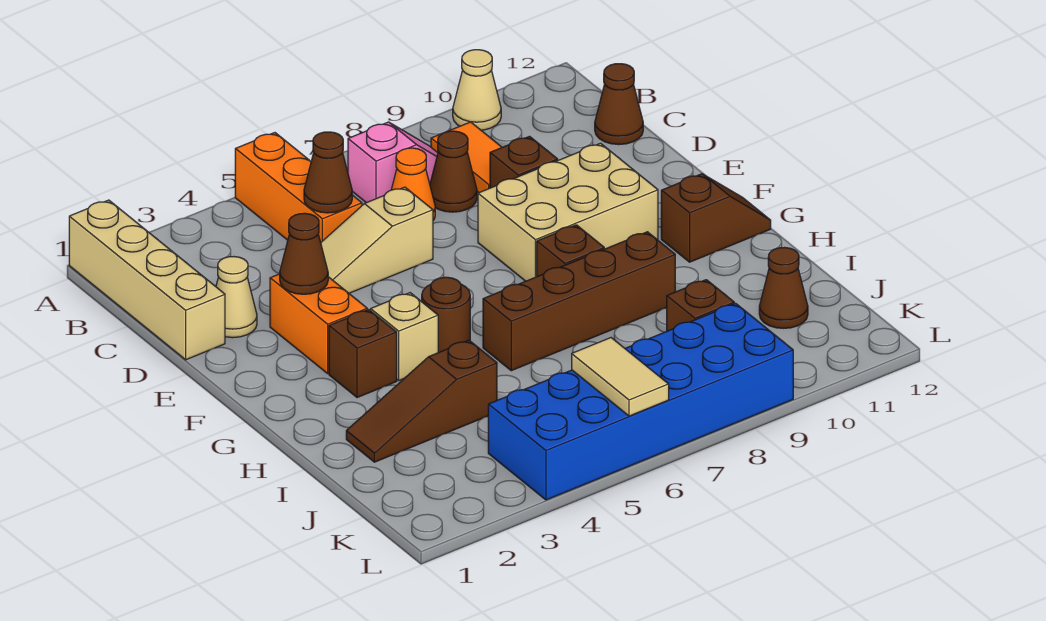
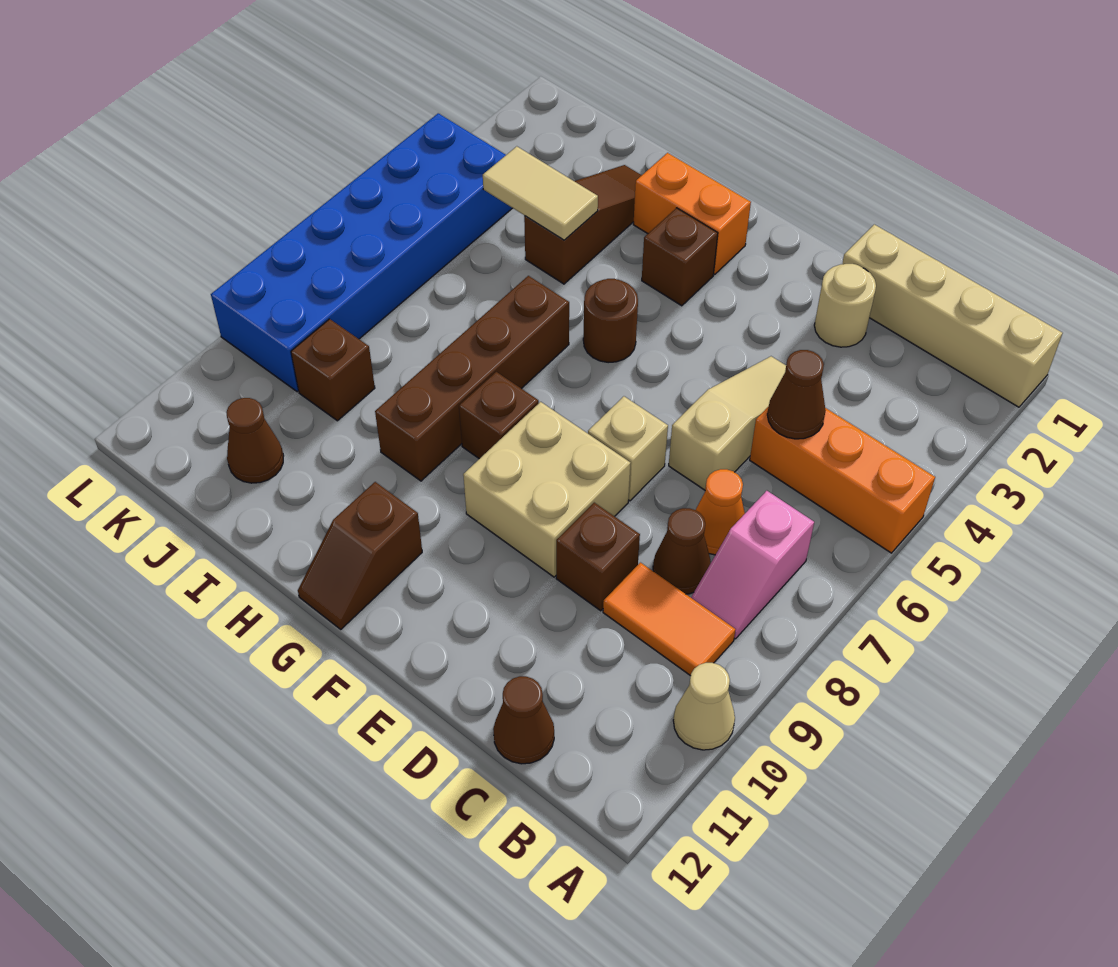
tan 1x1 cone [216,257,257,338] -> tan 1x1 round brick [814,264,876,347]
orange 1x2 brick [270,274,367,373] -> orange 1x2 brick moved to [633,153,751,275]
brown 1x1 cone [280,213,328,294] -> none
tan 2x3 brick [478,143,658,281] -> tan 2x2 brick [463,402,631,577]
tan 1x1 brick [371,293,438,380] -> tan 1x1 brick moved to [588,396,668,501]
tan 1x2 tile [572,338,669,416] -> tan 1x2 tile moved to [483,146,598,240]

